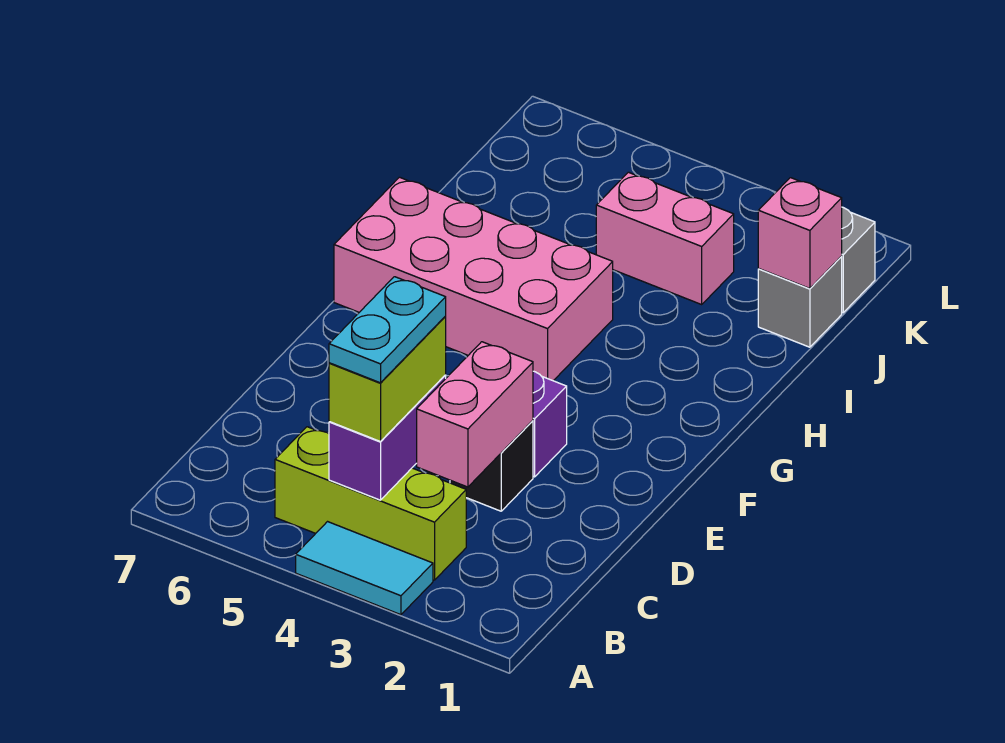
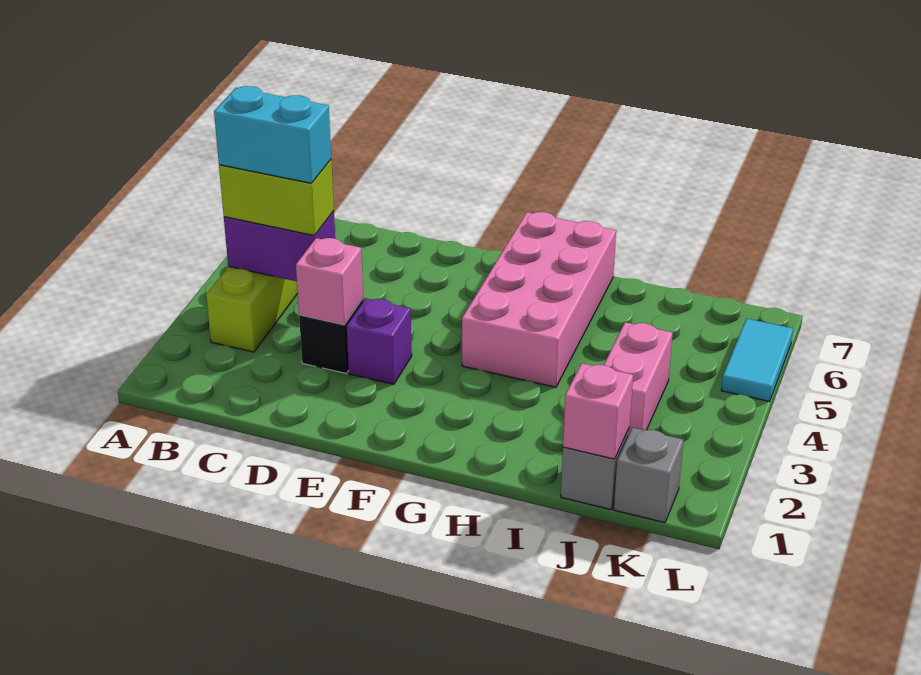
cyan 1x2 tile [296,522,433,615] -> cyan 1x2 tile moved to [721,319,793,401]
cyan 1x2 plate [329,277,446,383] -> cyan 1x2 brick [214,86,331,183]
pink 1x2 brick [417,342,533,487] -> pink 1x1 brick [296,238,363,325]

